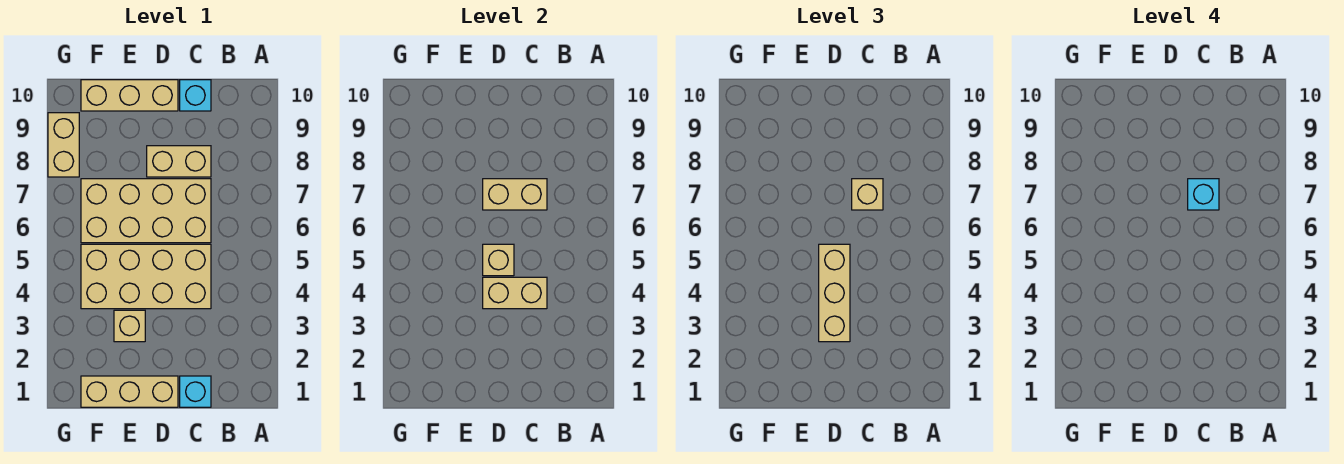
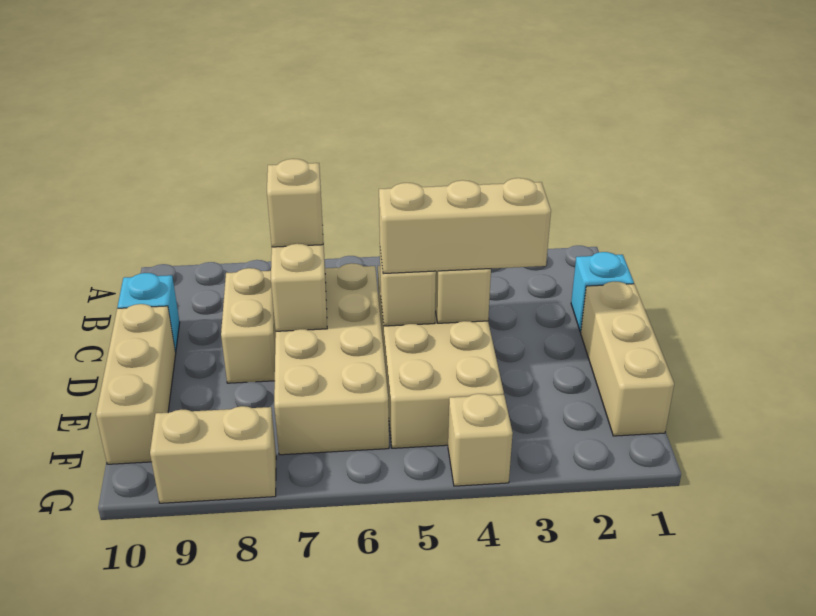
cyan 1x1 brick [1188,179,1219,210] -> none
tan 1x1 brick [114,310,145,342] -> tan 1x1 brick moved to [448,394,513,486]

